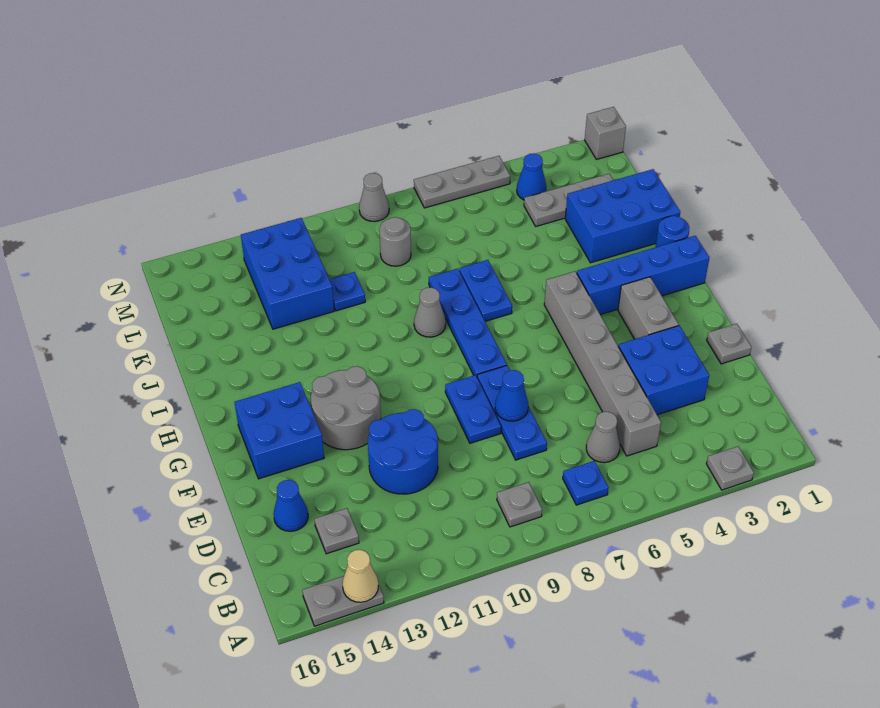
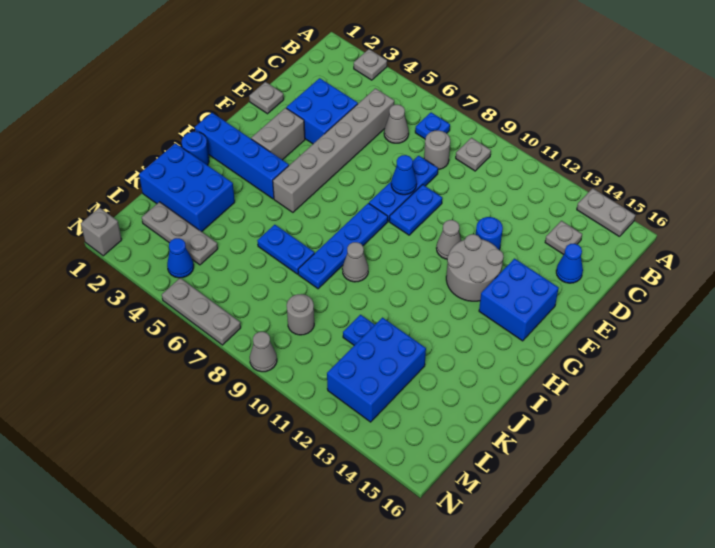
tan 1x1 cone [342,550,378,602] -> none
none -> grey 1x1 round brick [424,131,450,169]
blue 2x2 round brick [368,409,438,494] -> blue 1x1 round brick [476,217,503,250]
none -> grey 1x1 cone [436,220,461,259]
blue 1x2 plate [459,260,512,321] -> blue 1x2 plate turned to [257,225,314,274]

